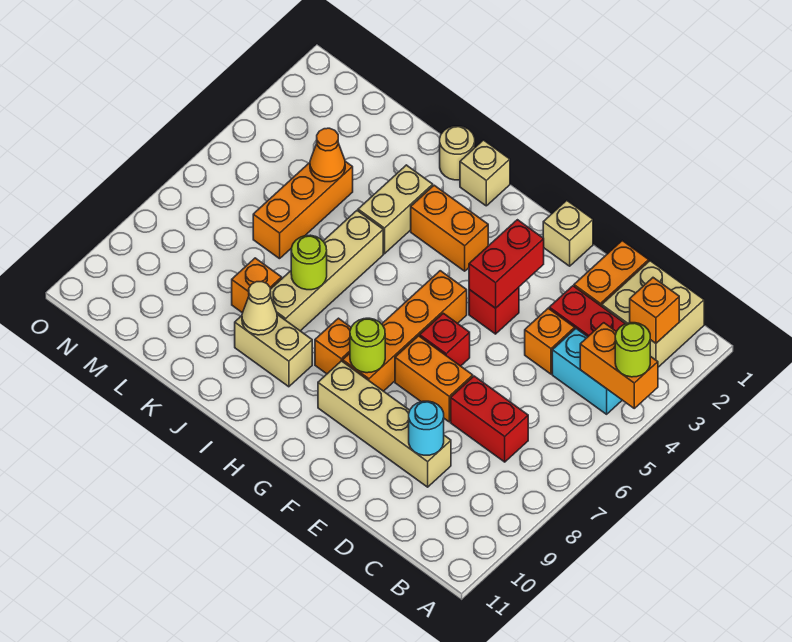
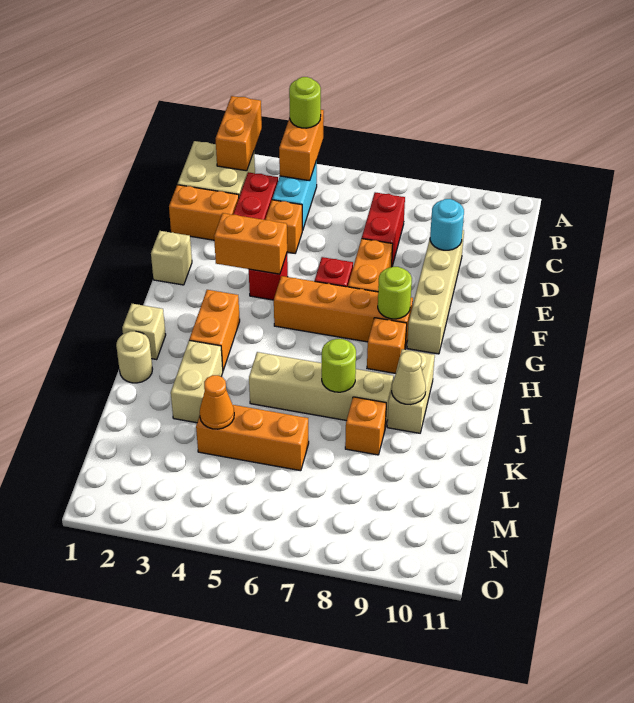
orange 1x1 brick [630,278,679,343] -> orange 1x2 brick [216,96,262,171]
red 1x2 brick [469,220,544,308] -> orange 1x2 brick [214,213,287,274]
tan 1x2 brick [358,165,433,254] -> tan 1x2 brick turned to [171,340,223,423]

